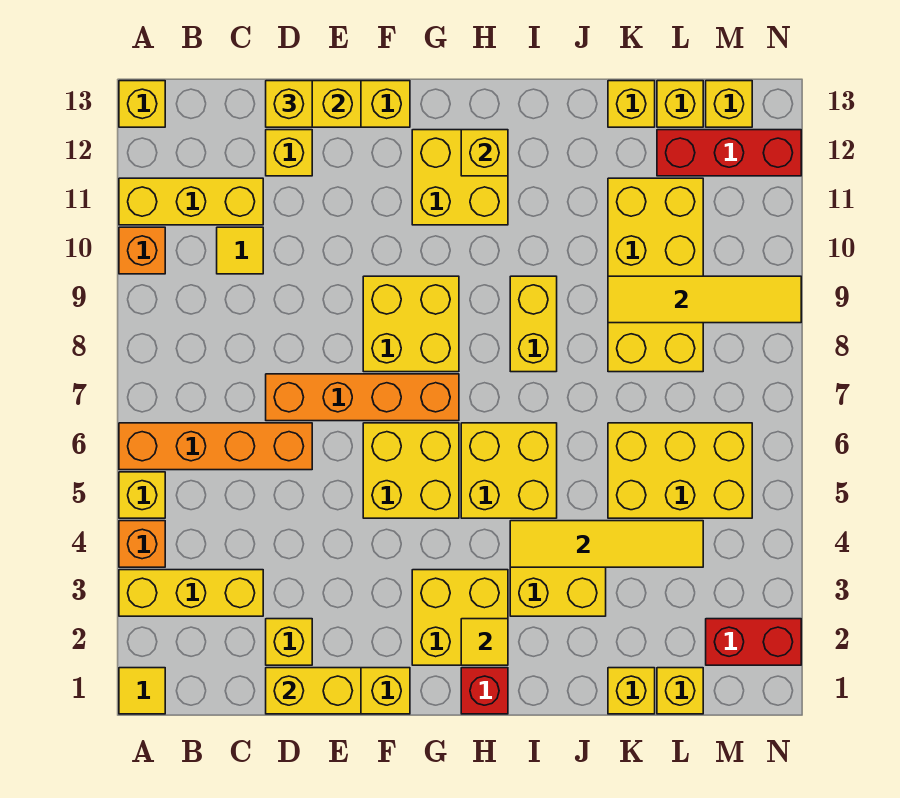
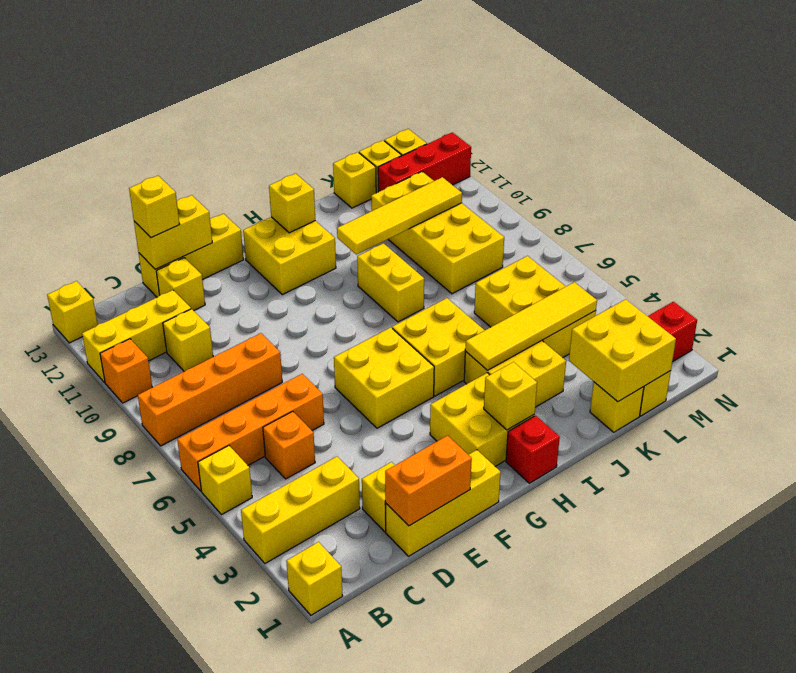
yellow 1x1 tile [119,668,165,714] -> yellow 1x1 brick [286,542,343,615]
orange 1x1 brick [119,521,165,567] -> orange 1x1 brick moved to [263,411,315,479]
yellow 1x1 tile [217,227,263,274] -> yellow 1x1 brick [163,309,213,371]
yellow 1x2 brick [266,668,361,714] -> orange 1x2 brick [385,436,472,526]
orange 1x4 brick [266,374,459,421] -> orange 1x4 brick moved to [138,333,282,446]
yellow 2x2 brick [363,276,459,372] -> yellow 2x2 brick moved to [569,299,676,402]
yellow 1x1 tile [461,619,508,665] -> yellow 1x1 brick [484,362,537,430]
yellow 2x3 brick [608,423,752,518] -> yellow 2x3 brick turned to [474,256,596,358]
yellow 1x4 tile [608,276,801,323] -> yellow 1x4 tile moved to [337,177,462,255]

